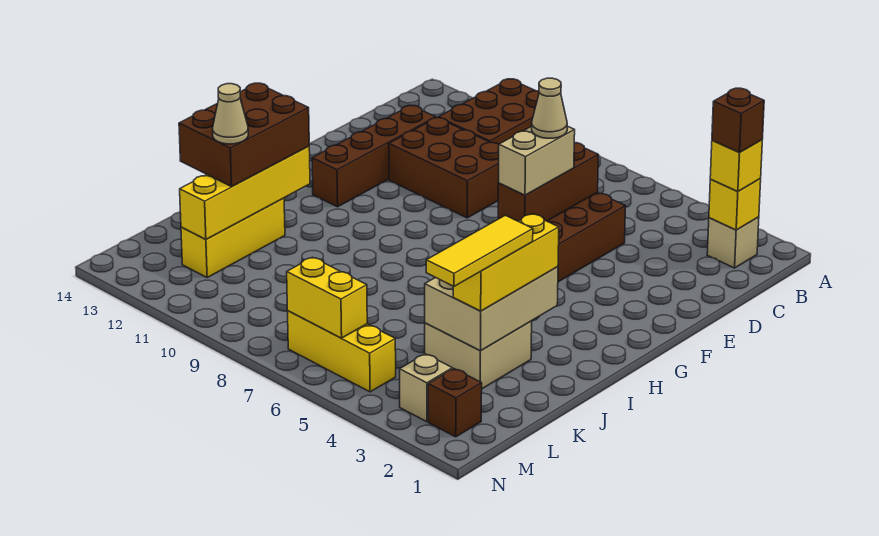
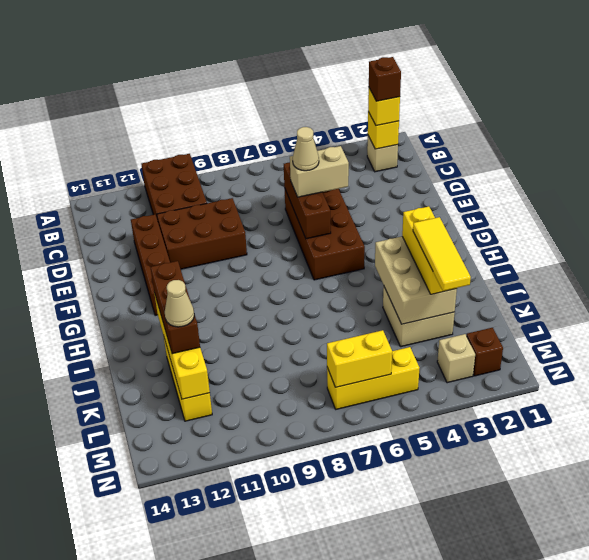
tan 1x2 brick [499,126,575,195] -> tan 1x2 brick turned to [290,146,349,197]
brown 2x3 brick [179,83,309,187] -> brown 1x3 brick [150,261,200,354]

